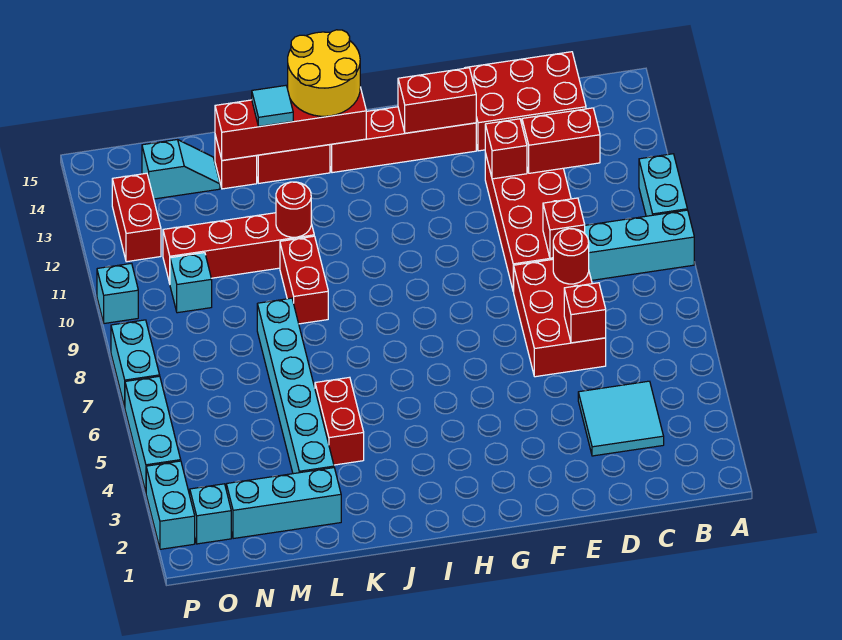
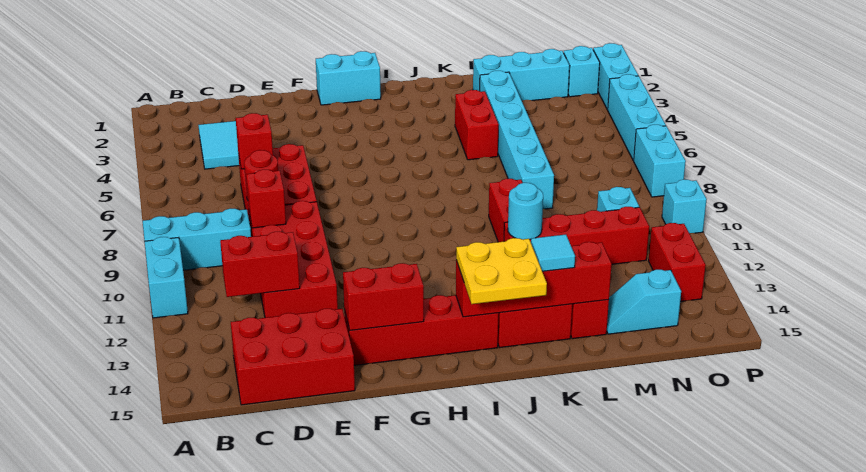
red 1x1 brick [485,119,527,179] -> none
none -> cyan 1x2 brick [316,51,381,105]
yellow 2x2 round brick [288,30,360,116] -> yellow 2x2 plate [456,238,547,304]
red 1x1 round brick [276,182,311,237] -> cyan 1x1 round brick [508,183,543,239]

